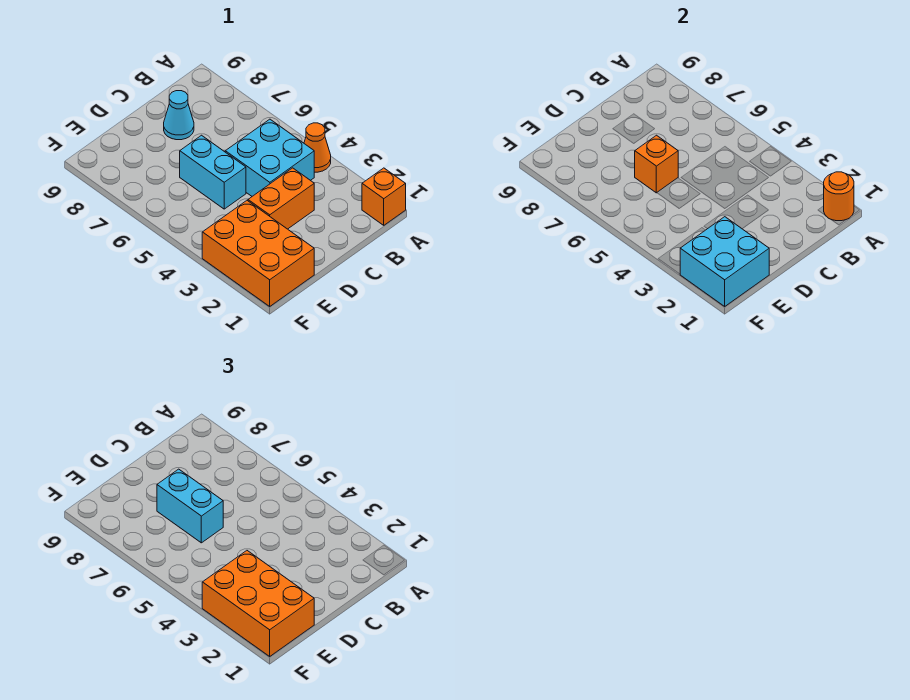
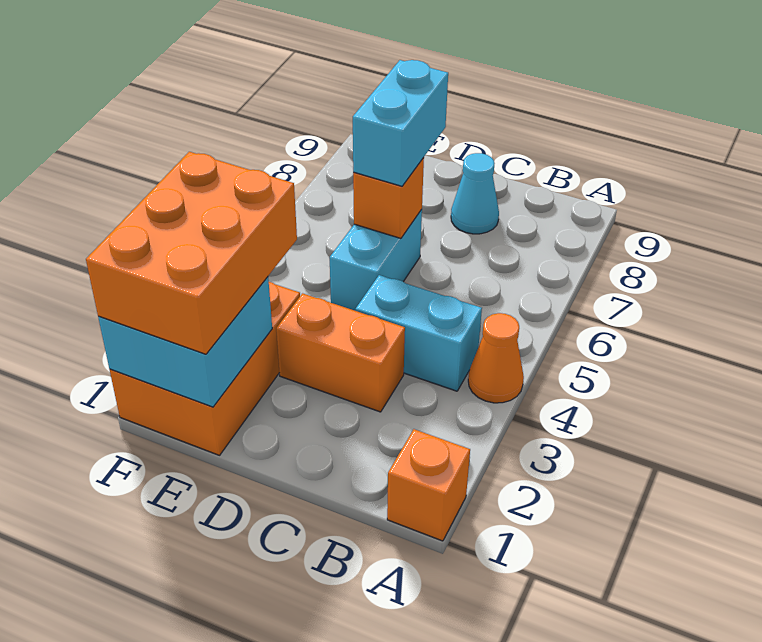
orange 1x1 round brick [824,172,854,221] -> none
cyan 2x2 brick [225,119,314,196] -> cyan 1x2 brick [355,275,482,391]

